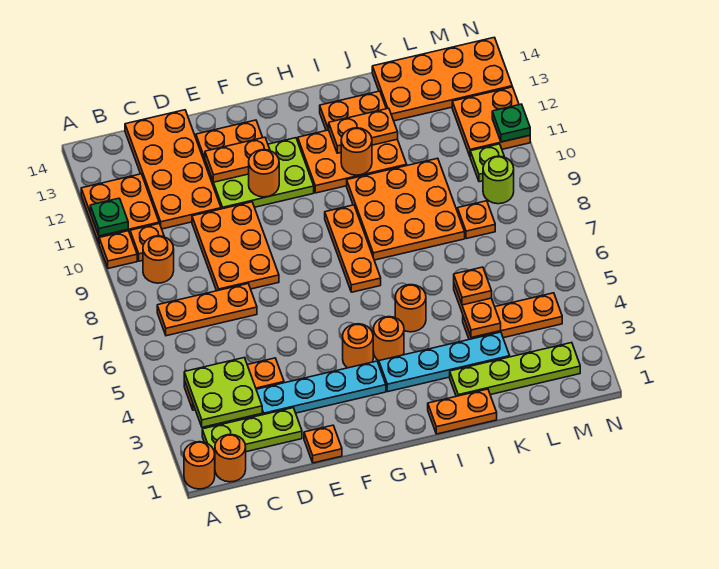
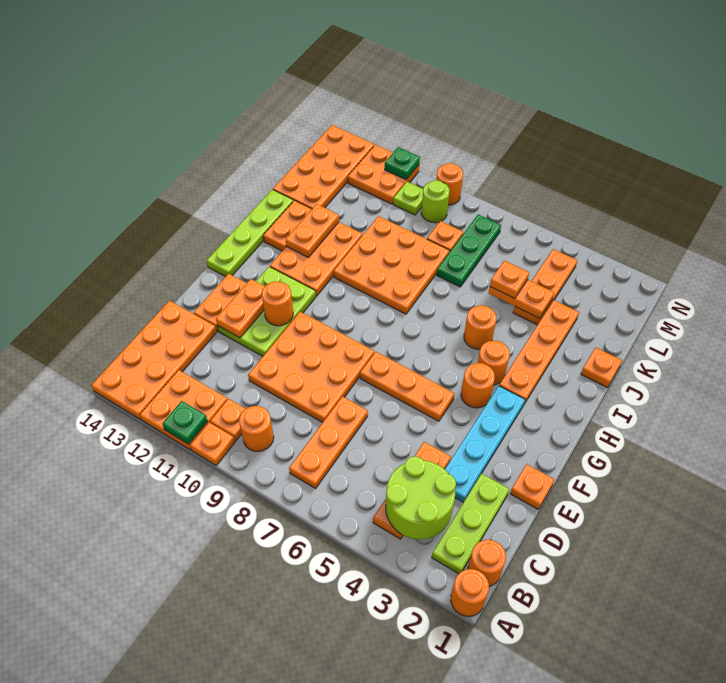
lime 2x2 plate [184,358,262,427] -> lime 2x2 round brick [386,456,456,539]
orange 2x4 plate [125,110,221,229] -> orange 2x4 plate turned to [91,301,217,419]
orange 2x3 plate [192,202,279,291] -> orange 3x3 plate [248,312,374,422]
cyan 1x4 plate [379,332,510,392] -> orange 1x4 plate [499,300,579,404]
orange 1x3 plate [325,205,381,292] -> orange 1x3 plate moved to [360,352,454,421]
orange 1x2 plate [428,389,497,434] -> orange 1x1 plate [581,347,622,388]
orange 1x1 round brick [341,128,372,175] -> orange 1x1 round brick moved to [436,163,463,205]
lime 1x4 plate [450,343,580,396] -> lime 1x4 plate moved to [207,190,293,277]
none -> green 1x3 plate [437,215,501,287]

